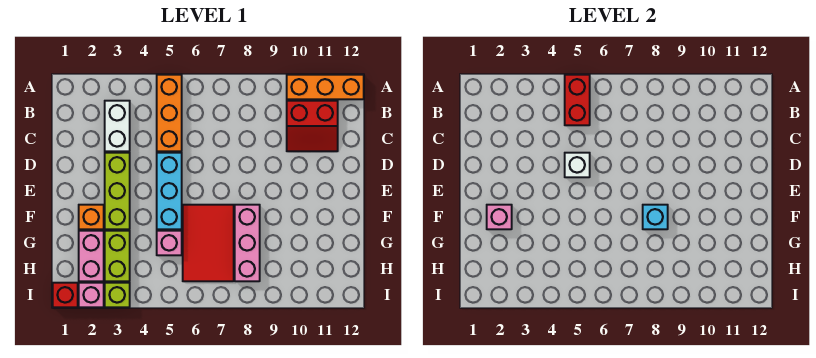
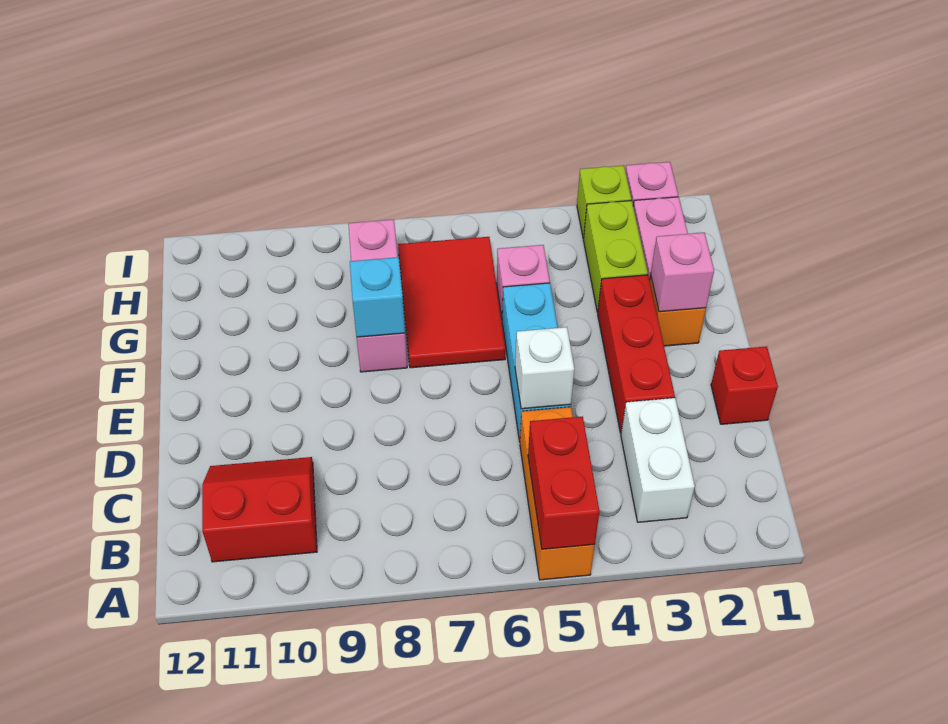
orange 1x3 brick [287,75,364,99] -> none
lime 1x3 brick [105,153,130,229] -> red 1x3 brick [598,275,675,433]
red 1x1 brick [53,283,78,307] -> red 1x1 brick moved to [711,346,778,424]

